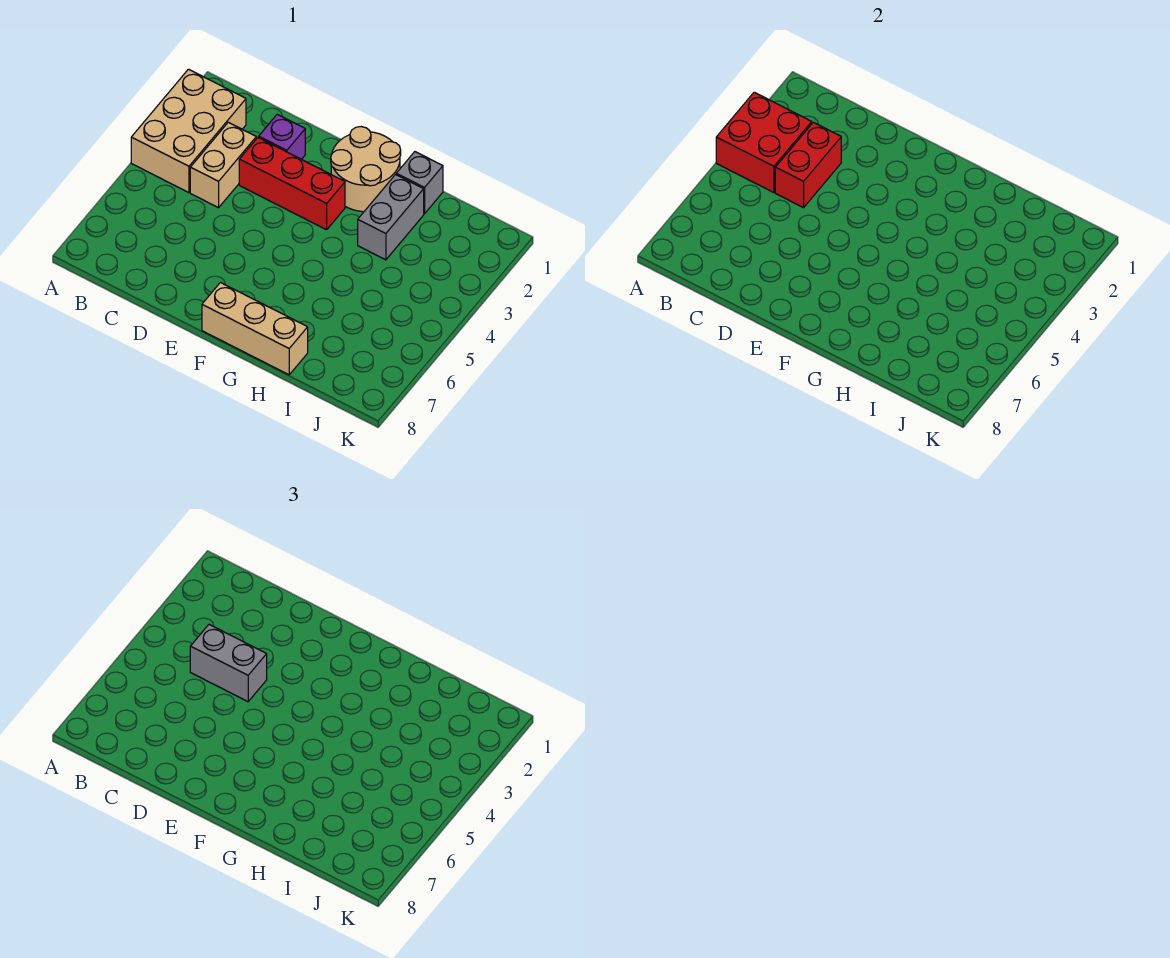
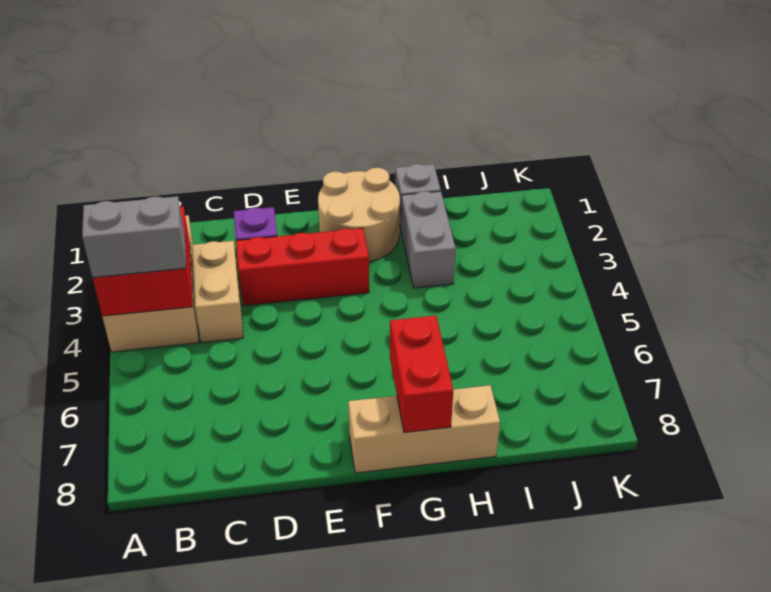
red 1x2 brick [775,122,841,208] -> red 1x2 brick moved to [390,316,453,433]
grey 1x2 brick [190,625,267,702] -> grey 1x2 brick moved to [82,196,186,278]

